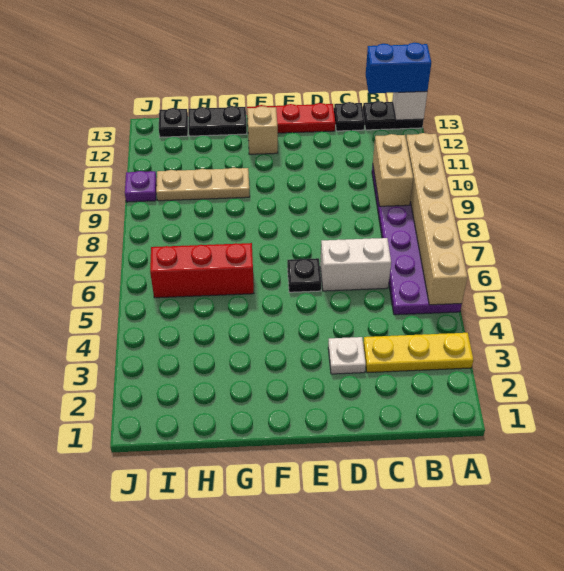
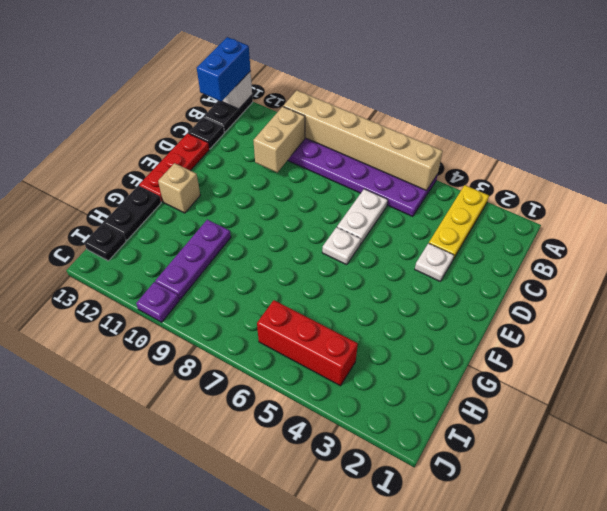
tan 1x2 brick [373,134,413,206] -> tan 1x2 brick turned to [253,107,305,172]
white 1x2 brick [320,238,391,291] -> white 1x2 plate [337,189,388,244]
black 1x1 plate [287,258,321,292] -> white 1x1 plate [322,227,361,265]
red 1x3 brick [150,243,254,298] -> red 1x3 brick turned to [257,300,358,386]
tan 1x3 plate [156,168,250,201] -> purple 1x3 plate [155,220,231,299]

